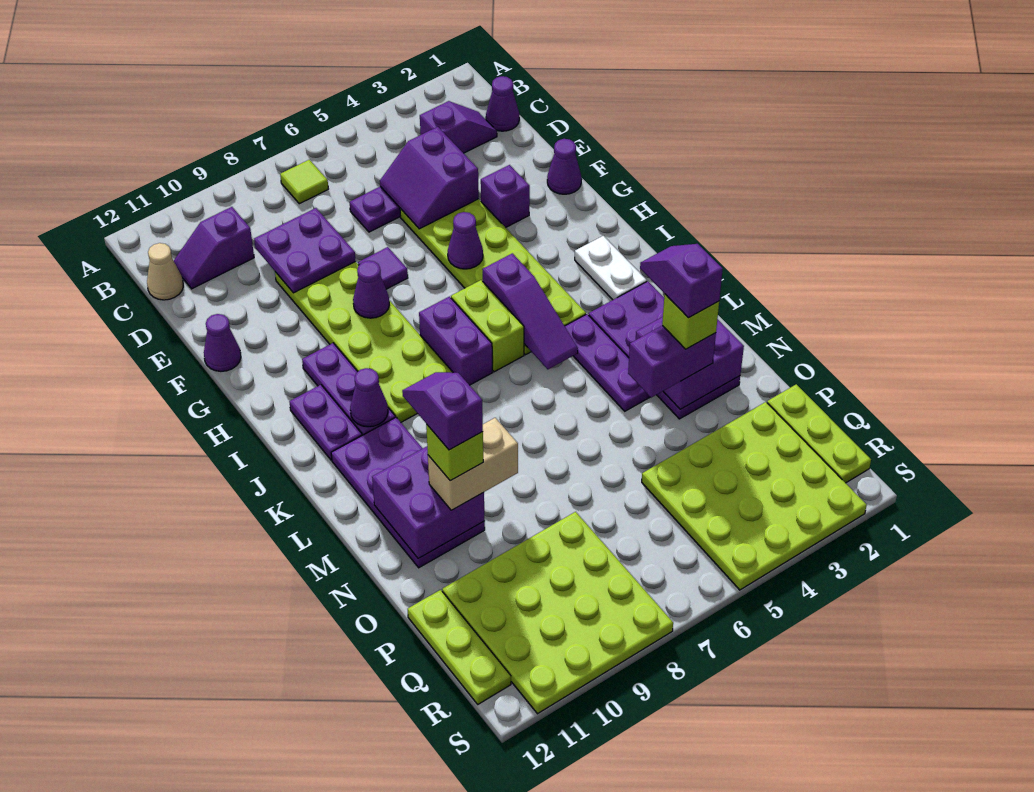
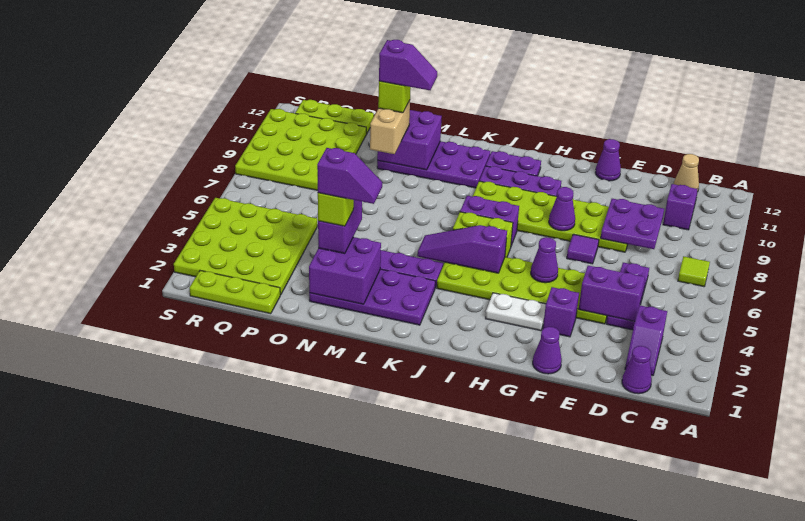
white 1x2 plate [575,236,647,300] -> white 1x2 plate moved to [486,293,546,331]
purple 1x1 cone [350,368,388,427] -> none

